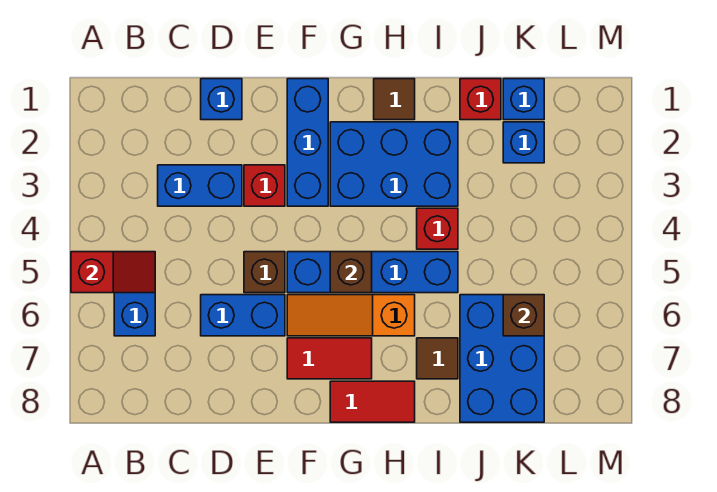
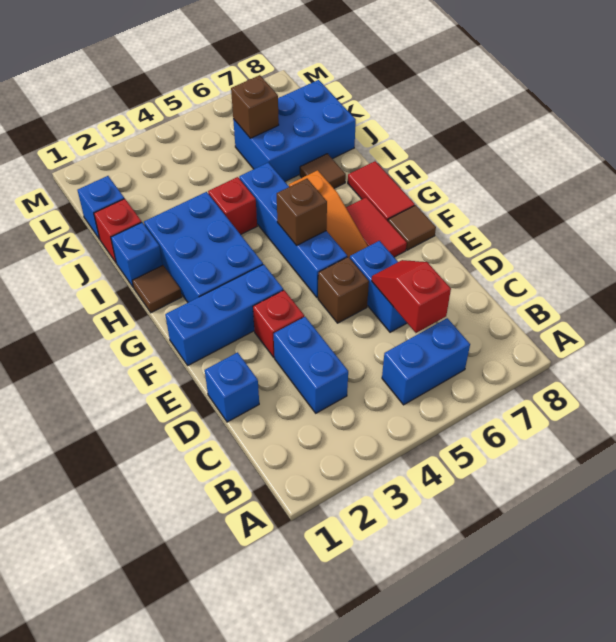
red 1x2 slope [71,252,155,293] -> red 1x2 slope moved to [372,260,451,333]
none -> brown 1x1 tile [388,205,436,250]
blue 1x1 brick [503,122,544,163] -> blue 1x1 brick moved to [111,223,163,288]

